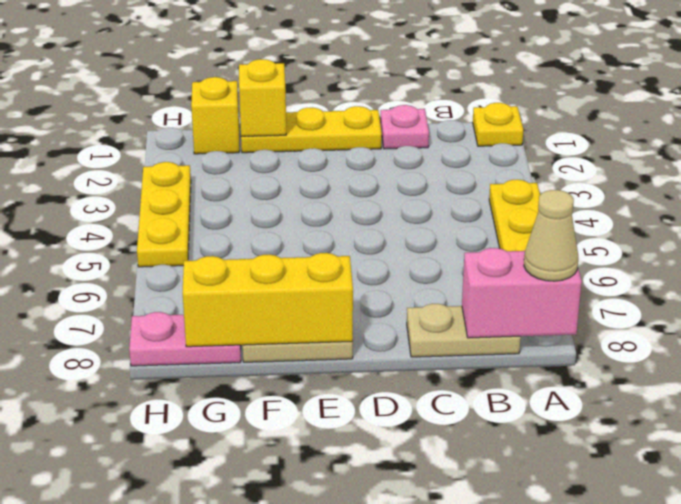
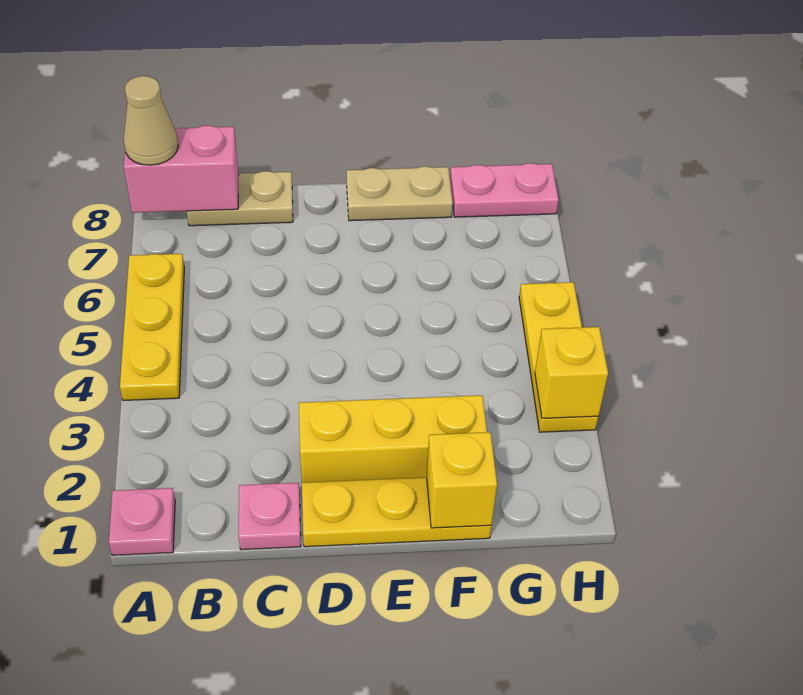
yellow 1x1 plate [473,103,523,146] -> pink 1x1 plate [109,488,175,555]
yellow 1x3 brick [183,253,353,347] -> yellow 1x3 brick moved to [299,395,487,482]
yellow 1x1 brick [191,77,239,154] -> yellow 1x1 brick moved to [535,327,608,418]

